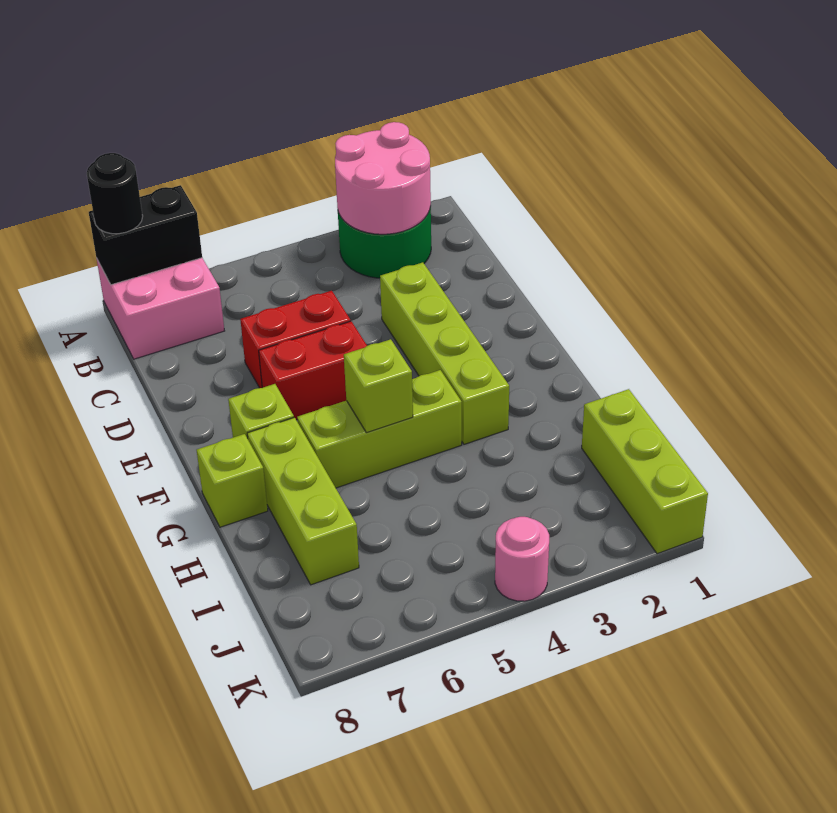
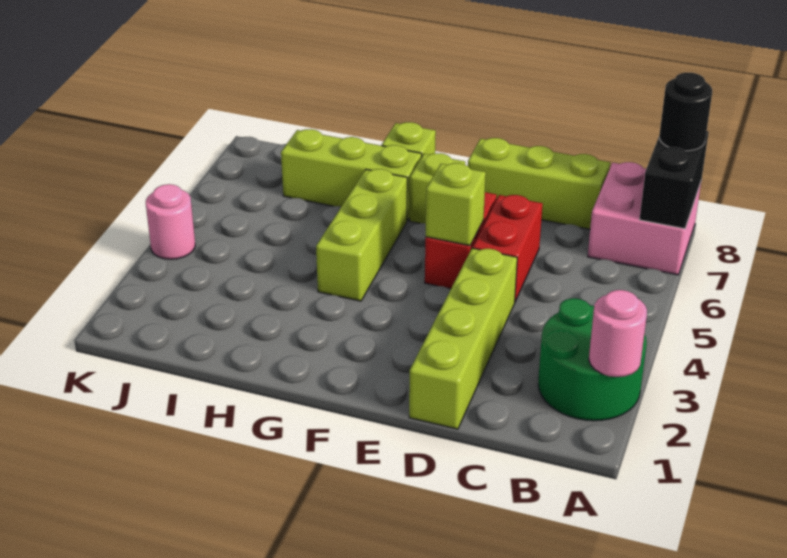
pink 2x2 round brick [335,122,431,234] -> pink 1x1 round brick [589,290,647,377]
lime 1x4 brick [380,262,509,444] -> lime 1x4 brick turned to [409,248,517,429]
lime 1x1 brick [344,339,413,433] -> lime 1x1 brick moved to [426,163,486,246]
lime 1x3 brick [582,389,708,554] -> lime 1x3 brick moved to [468,138,610,229]

